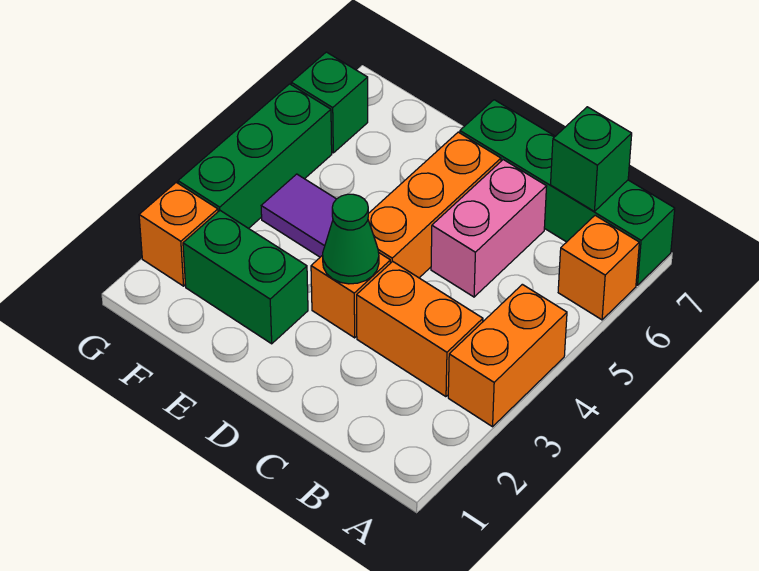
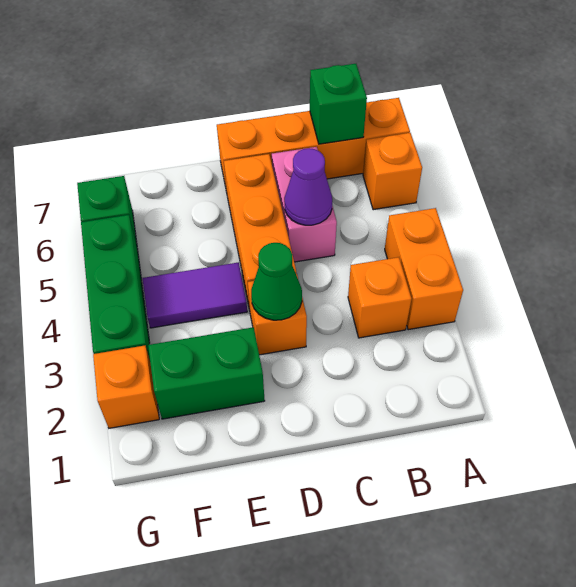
green 1x4 brick [460,100,675,285] -> orange 1x4 brick [217,98,410,192]
orange 1x2 brick [357,261,483,397] -> orange 1x1 brick [348,257,411,338]
none -> purple 1x1 cone [284,148,332,225]

